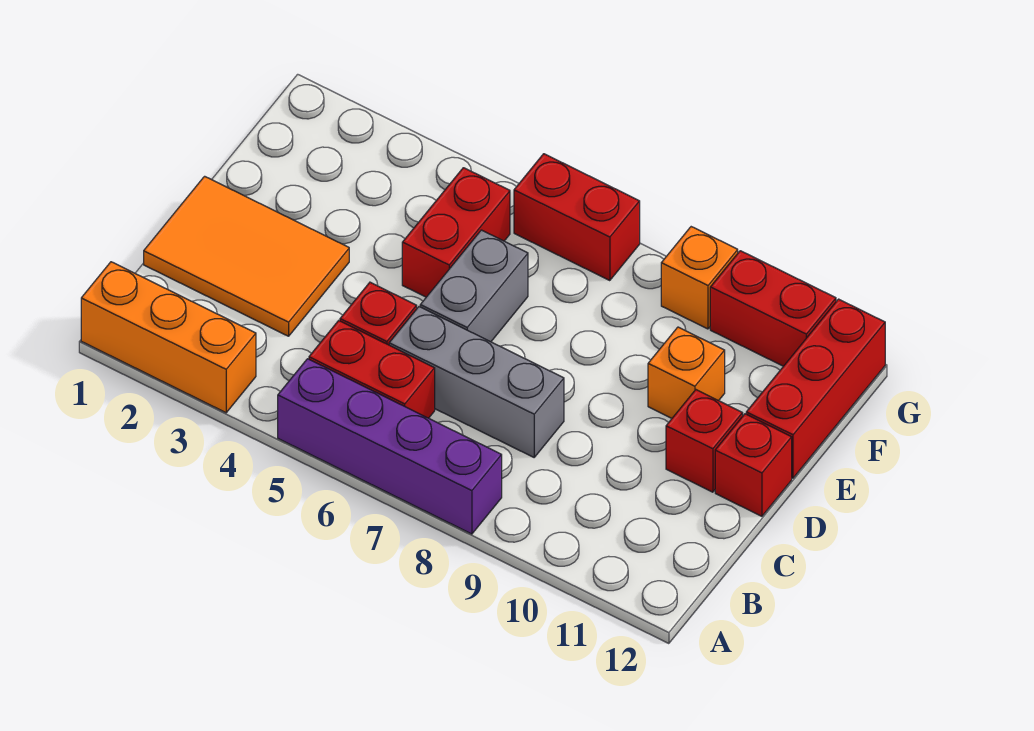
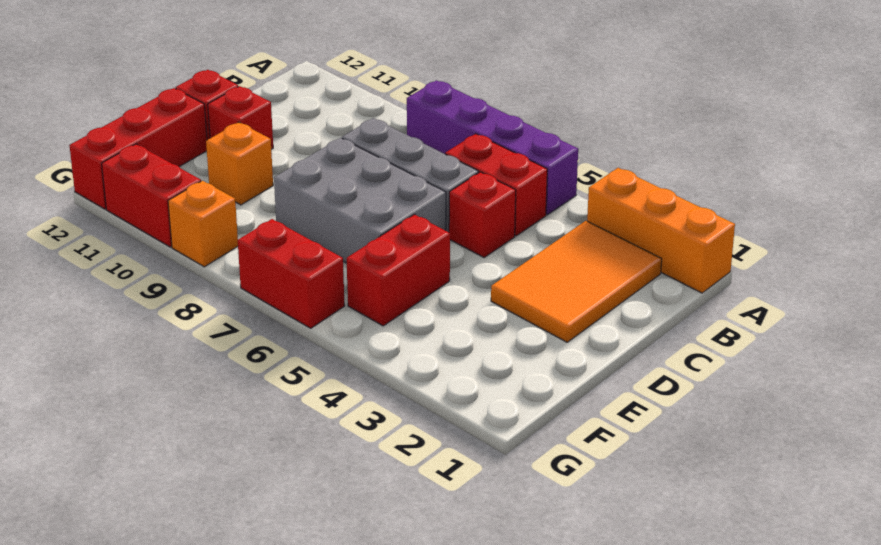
orange 2x3 tile [144,176,349,336] -> orange 2x3 tile turned to [491,221,662,342]
grey 1x2 brick [420,230,528,342] -> grey 2x3 brick [274,138,446,263]

